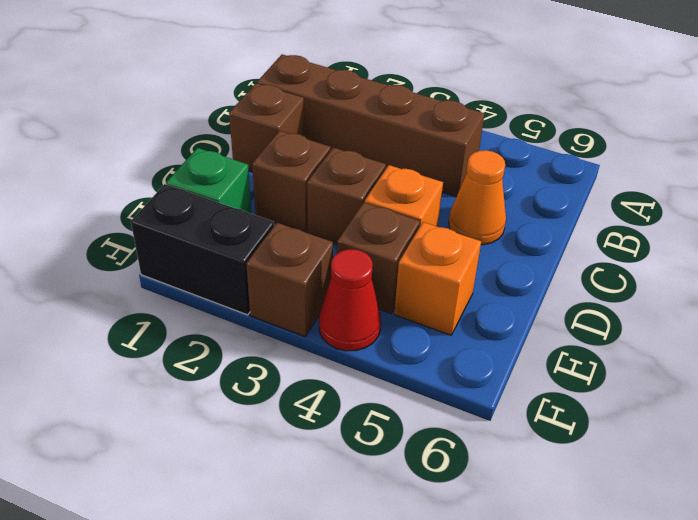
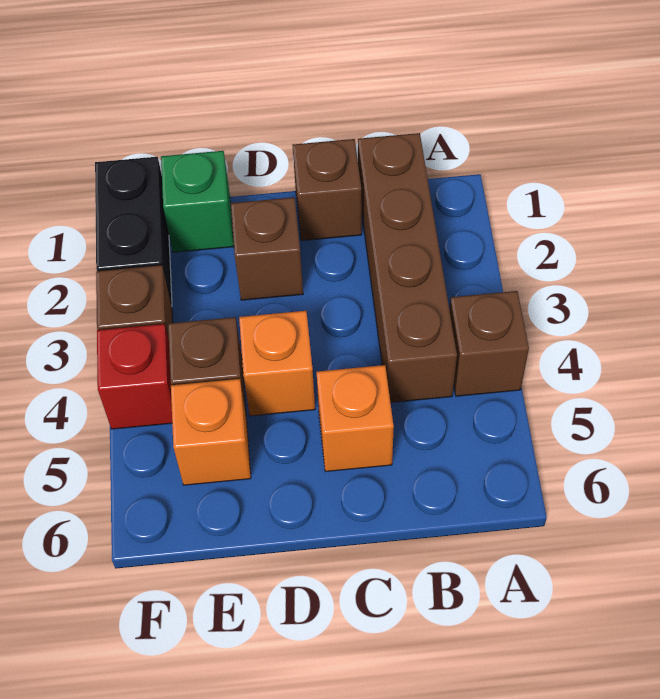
orange 1x1 cone [449,150,506,245] -> orange 1x1 brick [316,365,394,472]
brown 1x1 brick [307,148,386,245] -> brown 1x1 brick moved to [450,291,529,396]
red 1x1 cone [319,249,381,351] -> red 1x1 brick [97,324,172,429]

